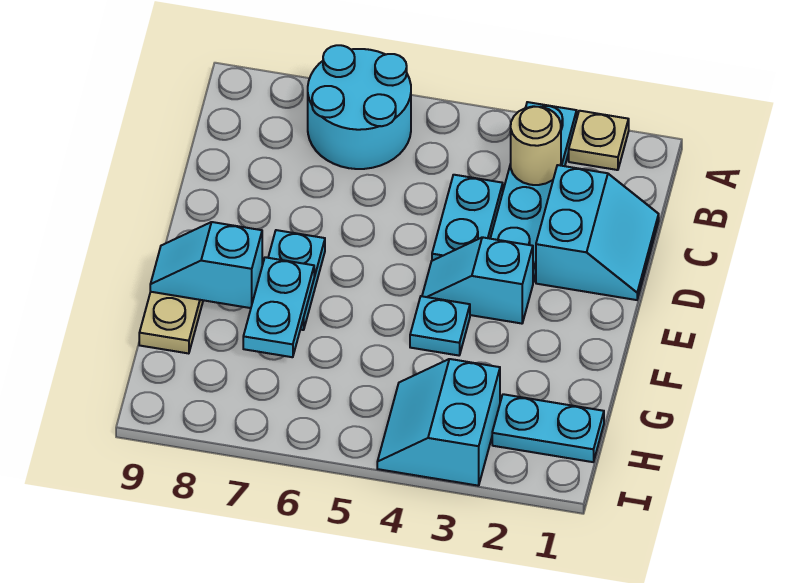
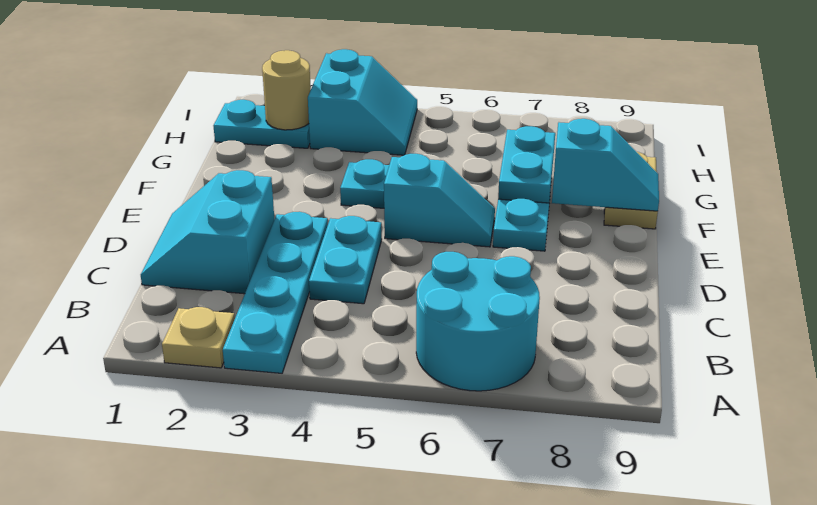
tan 1x1 round brick [511,106,561,185] -> tan 1x1 round brick moved to [262,50,311,130]
cyan 1x2 slope [422,237,533,324] -> cyan 1x2 slope moved to [384,154,495,247]

